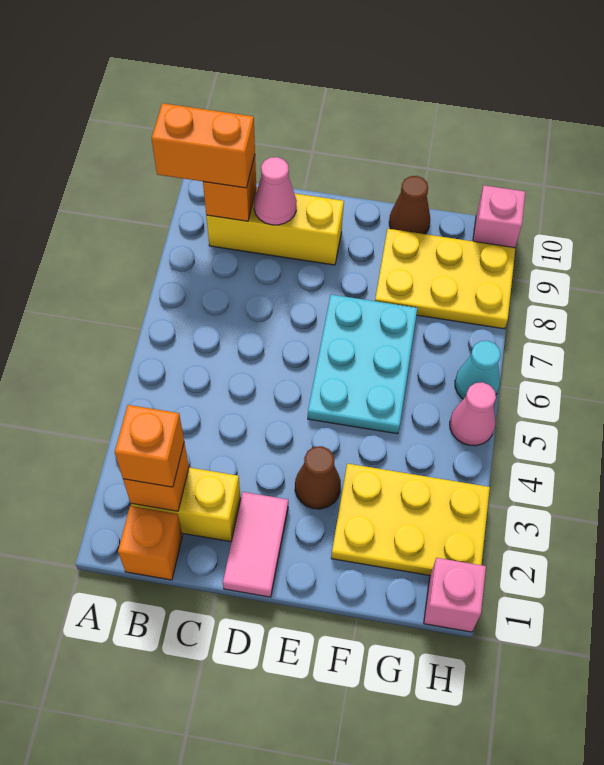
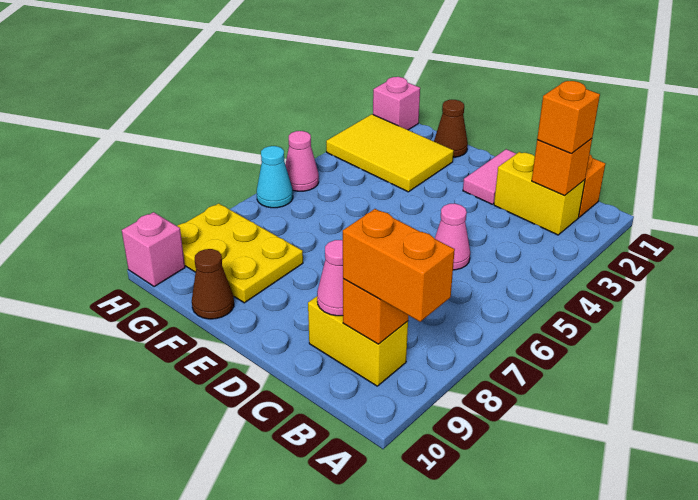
yellow 1x3 brick [206,188,344,265] -> yellow 1x2 brick [308,296,408,386]
none -> pink 1x1 cone [434,204,470,270]
brown 1x1 cone [295,446,341,509] -> brown 1x1 cone moved to [434,100,468,157]
cyan 2x3 plate [308,295,417,434] -> none
yellow 2x3 plate [331,464,490,575] -> yellow 2x3 tile [326,114,454,192]

